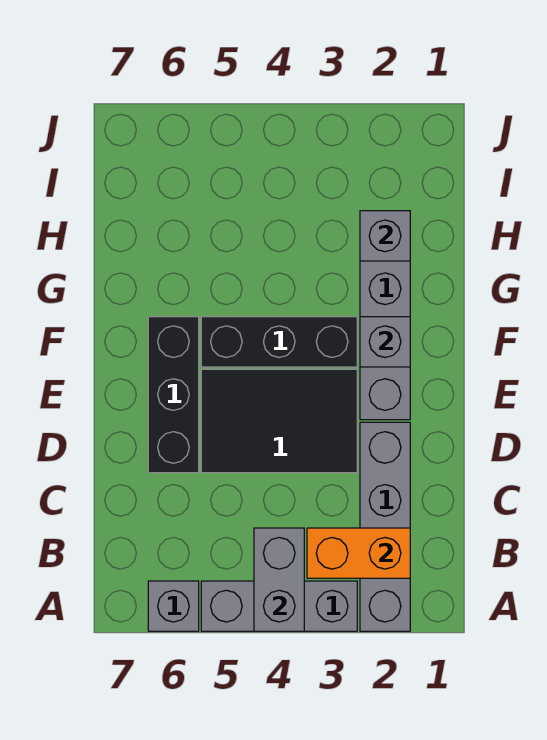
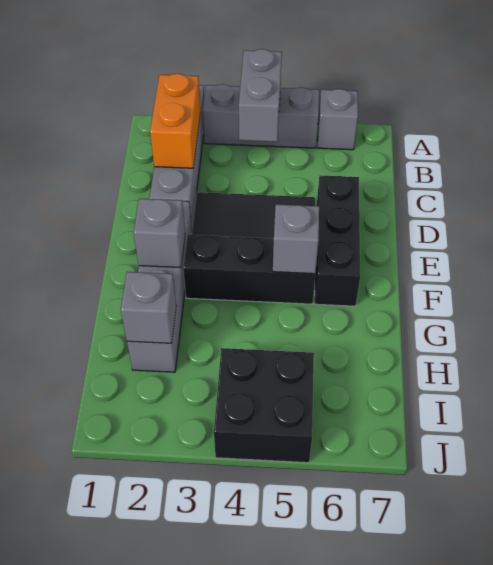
orange 1x2 brick [307,528,410,578] -> orange 1x2 brick turned to [150,74,200,168]
none -> grey 1x1 brick [273,204,319,274]
none -> black 2x2 brick [214,348,314,463]

